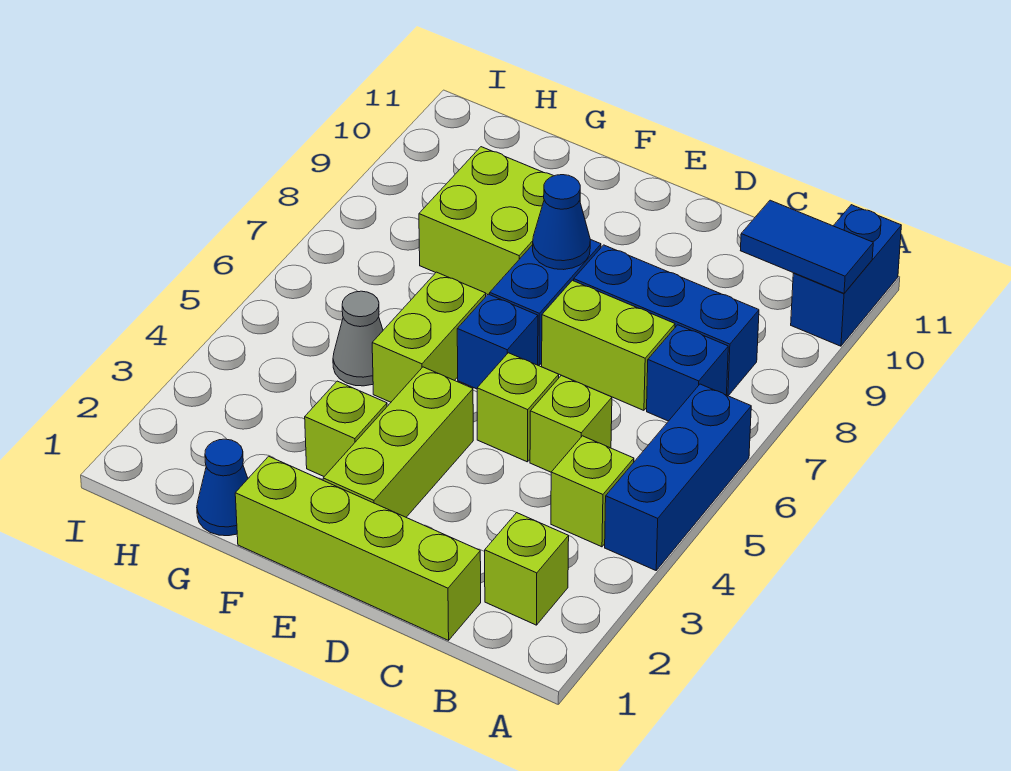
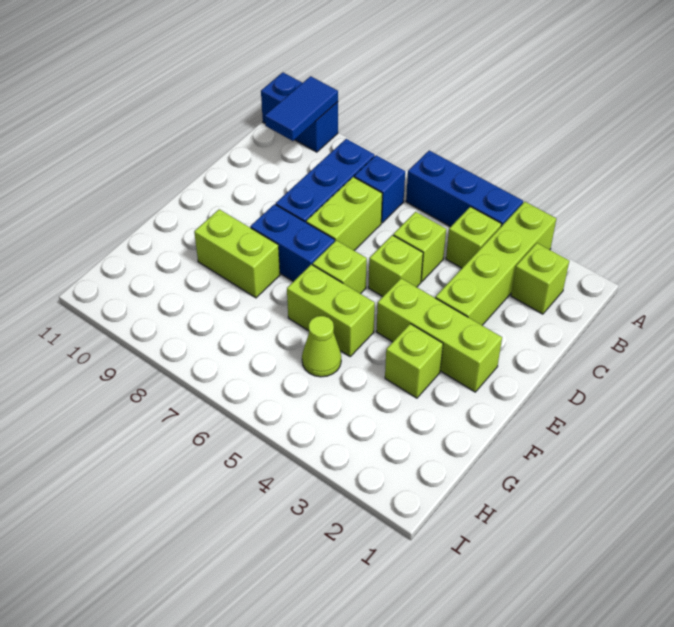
lime 1x4 brick [235,456,481,640] -> lime 1x4 brick moved to [436,202,556,325]
blue 1x1 brick [457,294,538,389] -> lime 1x1 brick [313,240,367,294]
blue 1x1 cone [533,175,590,270] -> none
lime 2x2 brick [419,147,553,295] -> lime 1x2 brick [194,209,280,298]
blue 1x1 cone [197,439,248,536] -> none
grey 1x1 cone [333,291,383,386] -> lime 1x1 cone [302,316,341,377]

